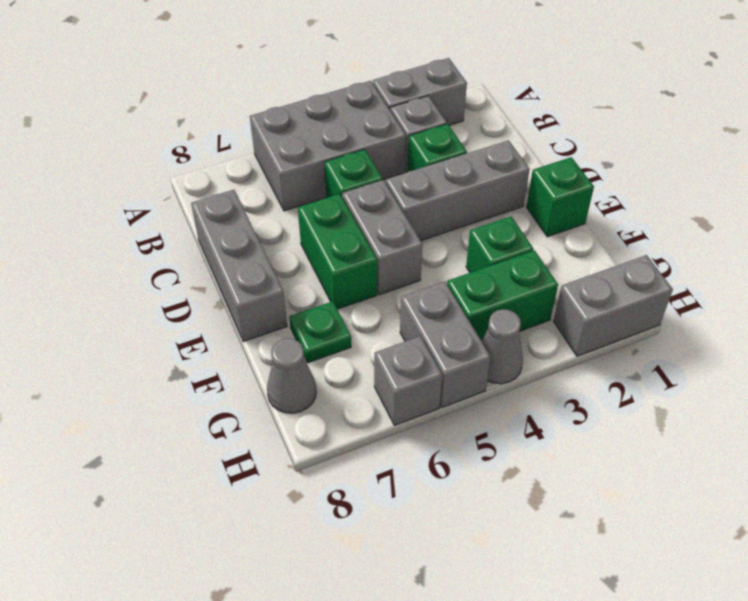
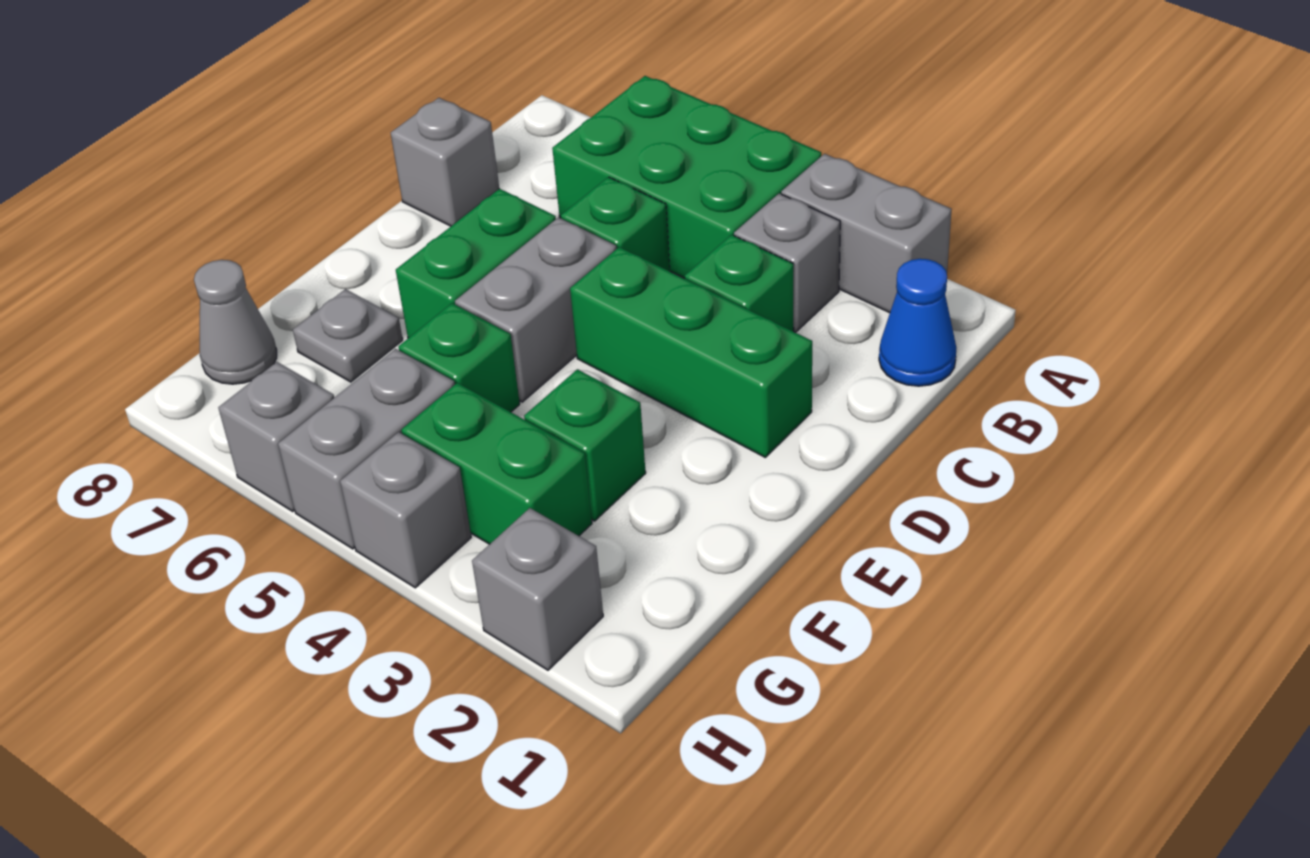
grey 2x3 brick [250,81,406,211] -> green 2x3 brick [552,76,821,279]
none -> blue 1x1 cone [879,259,956,386]
grey 1x3 brick [191,190,287,342] -> grey 1x1 brick [391,98,499,226]
grey 1x3 brick [386,140,530,241] -> green 1x3 brick [570,247,812,457]
green 1x1 brick [526,157,594,237] -> green 1x1 brick moved to [399,303,520,412]
green 1x1 plate [289,301,351,363] -> grey 1x1 plate [293,289,403,382]
grey 1x2 brick [554,255,673,356] -> grey 1x1 brick [472,508,603,670]
grey 1x1 cone [482,309,523,384] -> grey 1x1 brick [340,432,471,588]

